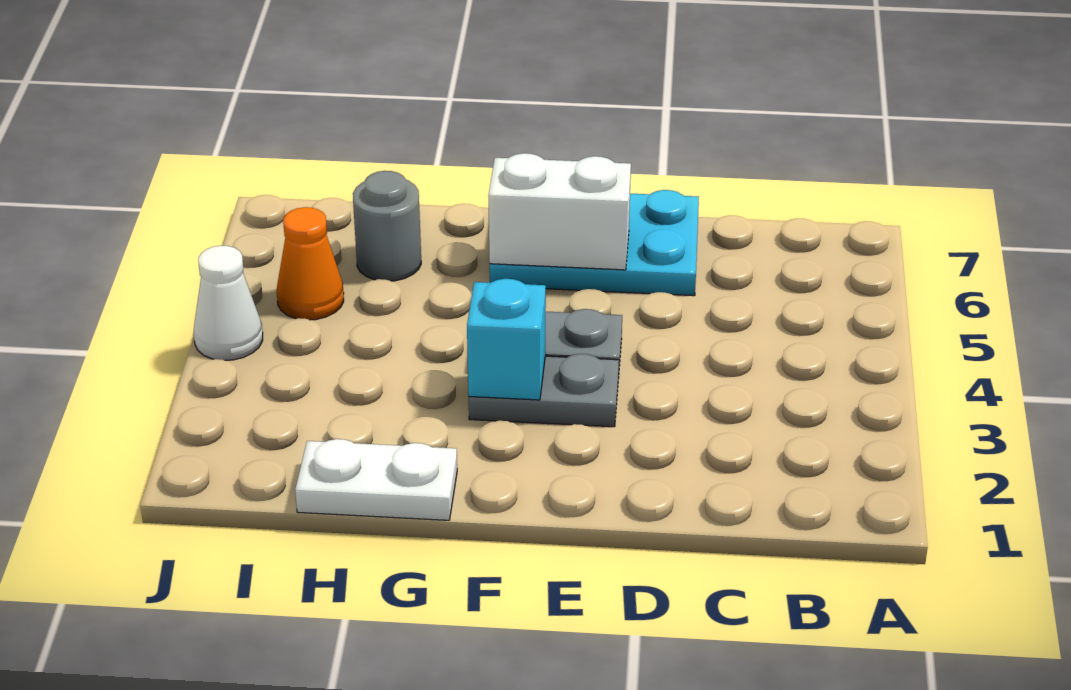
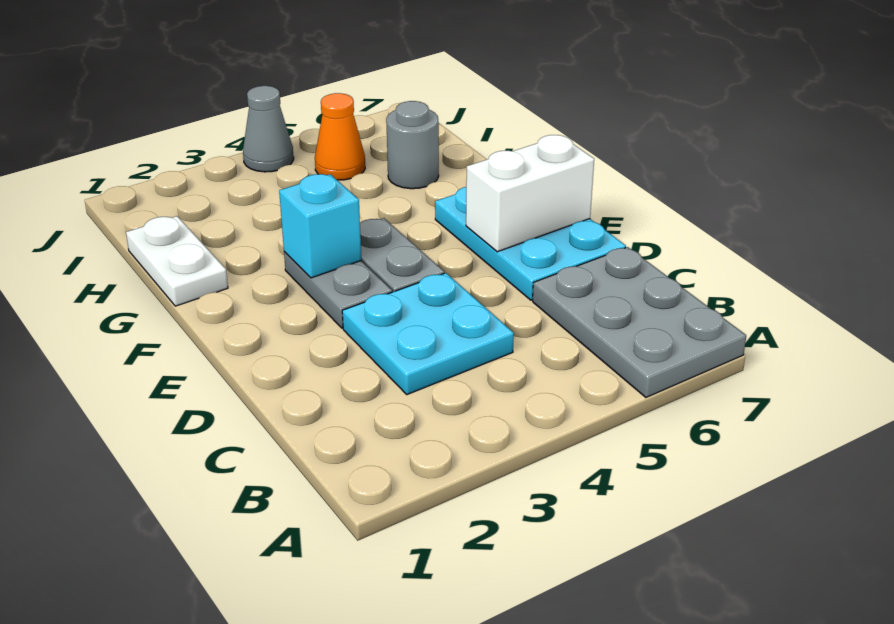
none -> grey 2x3 plate [533,247,746,397]
none -> cyan 2x2 plate [342,273,514,395]
white 1x2 brick [488,153,631,270] -> white 1x2 brick turned to [466,135,594,252]
white 1x1 cone [194,246,263,360] -> grey 1x1 cone [243,86,294,172]

